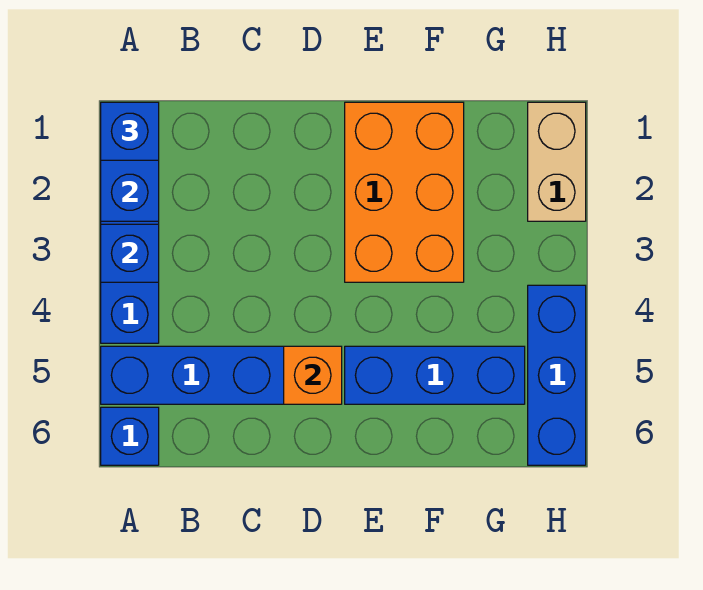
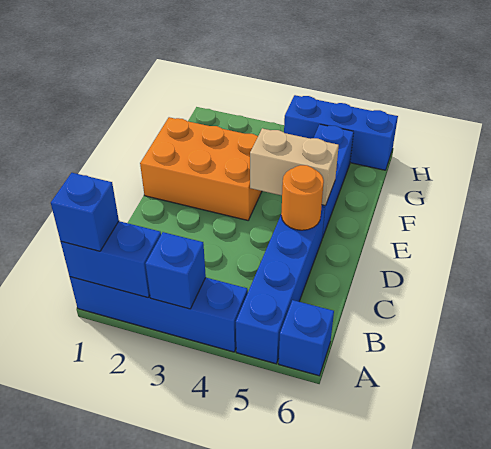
orange 1x1 brick [284,346,342,404] -> orange 1x1 round brick [281,165,324,230]
tan 1x2 brick [528,102,586,221] -> tan 1x2 brick moved to [250,128,339,206]

